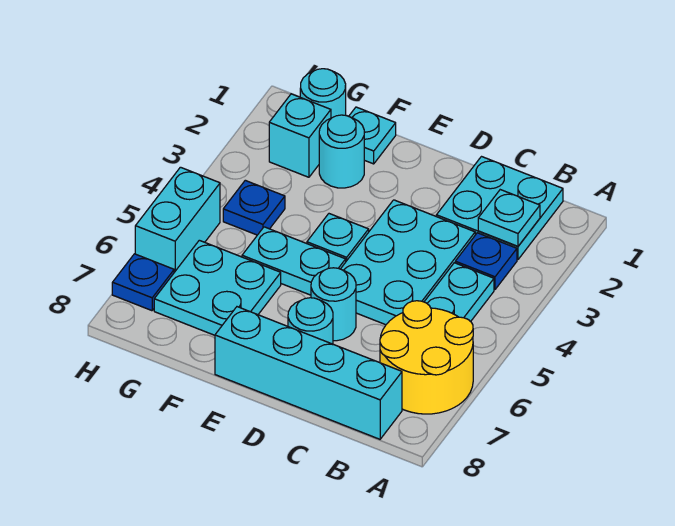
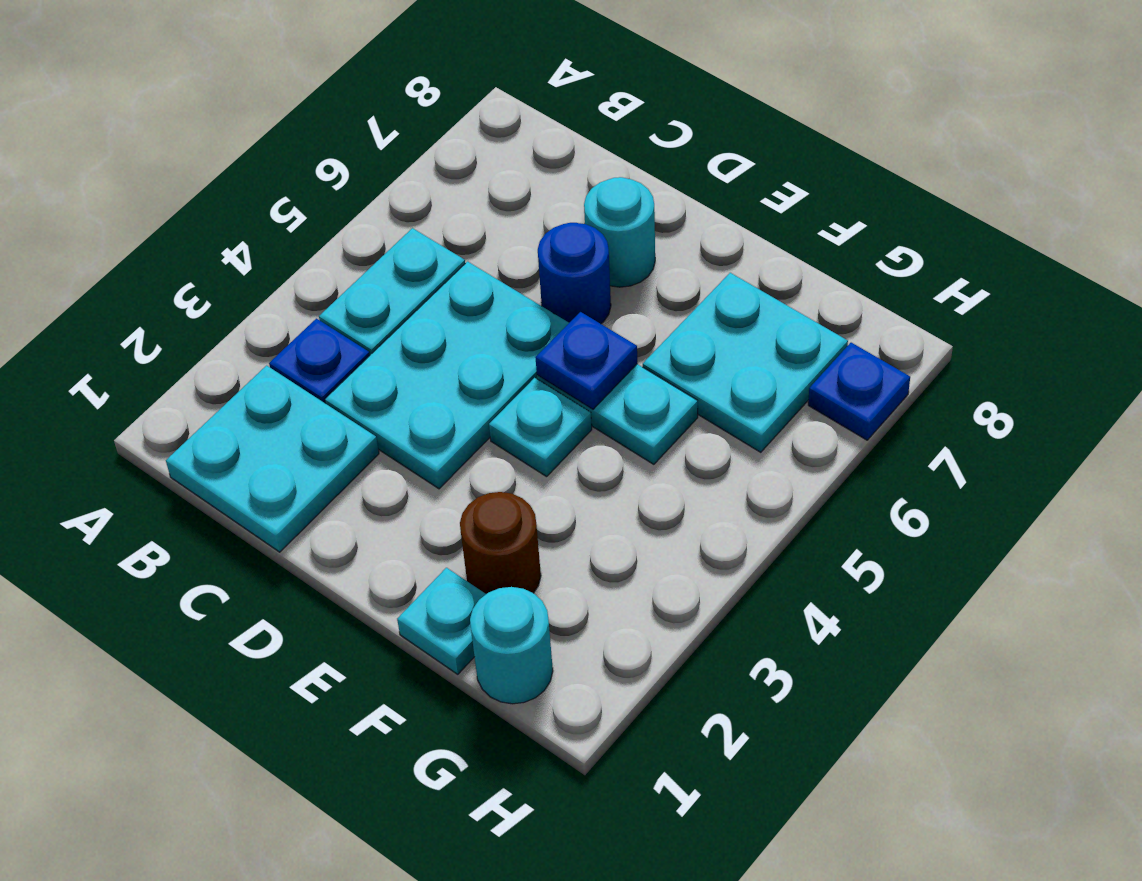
yellow 2x2 round brick [380,301,473,414] -> none
cyan 1x1 plate [478,190,540,246] -> none
cyan 1x4 brick [215,307,402,439] -> none
cyan 1x1 round brick [311,268,356,341] -> blue 1x1 round brick [538,223,611,324]
cyan 1x1 round brick [319,115,364,188] -> brown 1x1 round brick [460,492,541,594]
cyan 1x1 brick [269,94,331,177] -> none
blue 1x1 plate [223,180,285,235] -> blue 1x1 plate moved to [535,312,637,409]
cyan 1x2 brick [135,167,220,272] -> none

